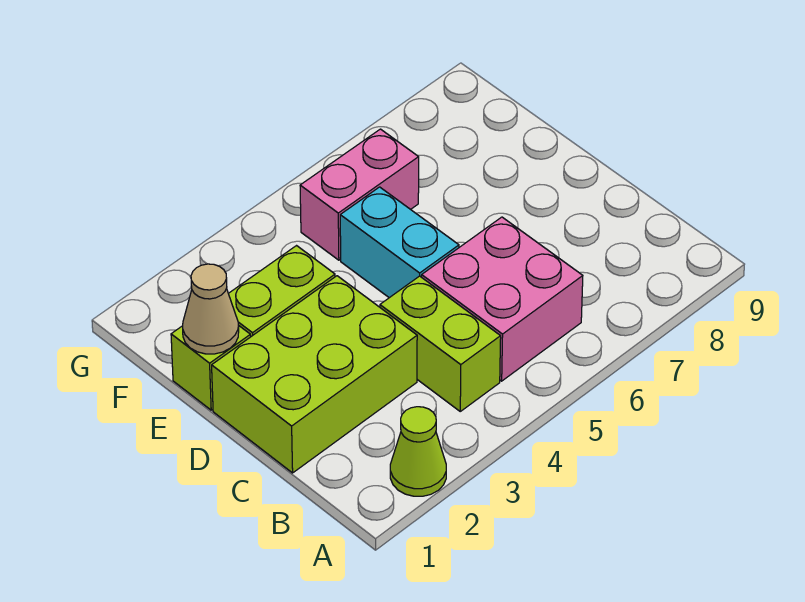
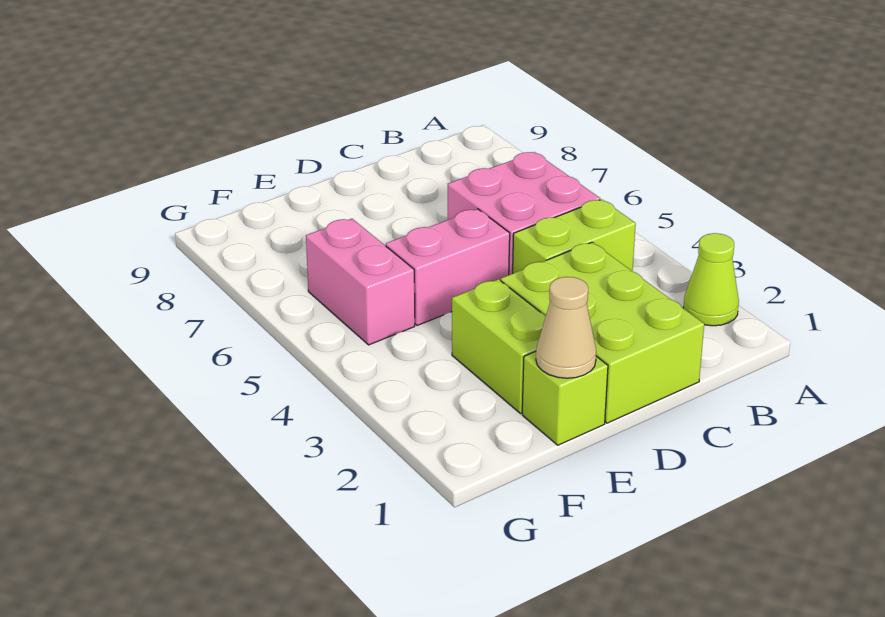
cyan 1x2 brick [340,187,459,298] -> pink 1x2 brick [386,209,510,326]

